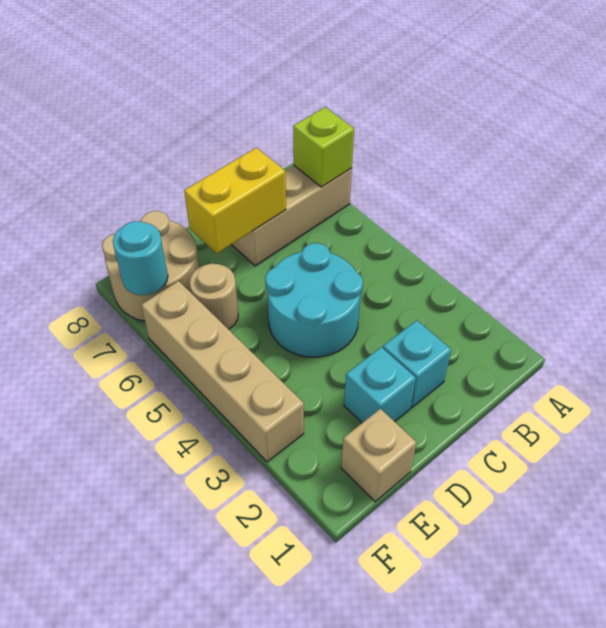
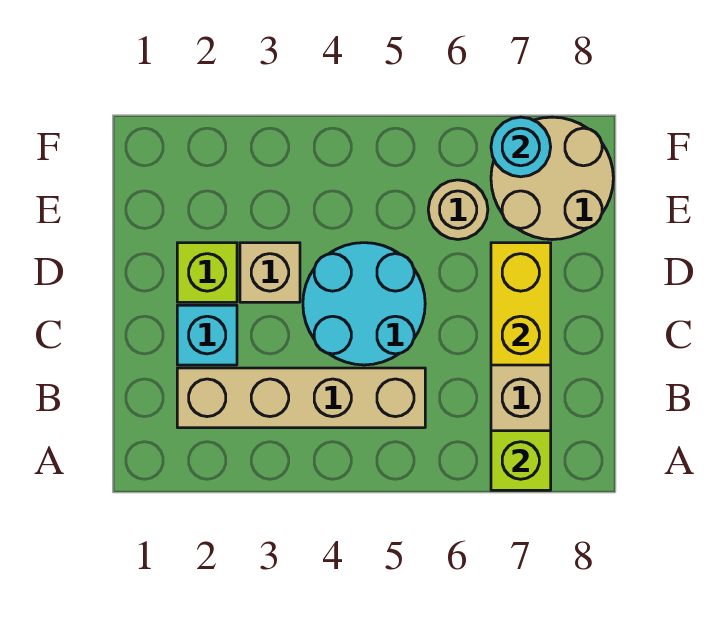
cyan 1x1 brick [344,347,416,423] -> lime 1x1 brick [177,243,237,302]
tan 1x1 brick [341,409,416,502] -> tan 1x1 brick moved to [240,243,300,302]
tan 1x4 brick [141,281,304,462] -> tan 1x4 brick moved to [177,368,425,428]

